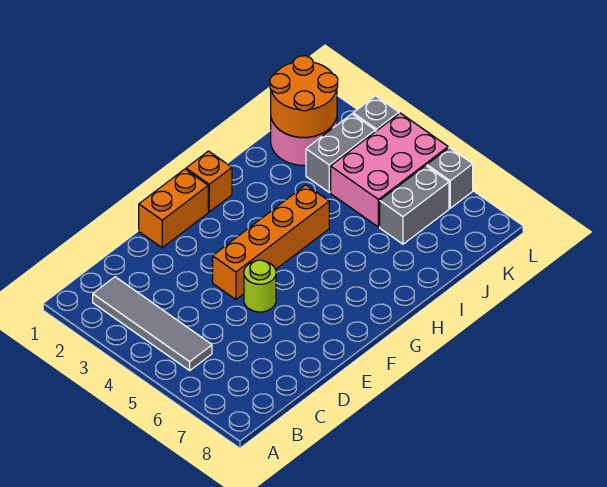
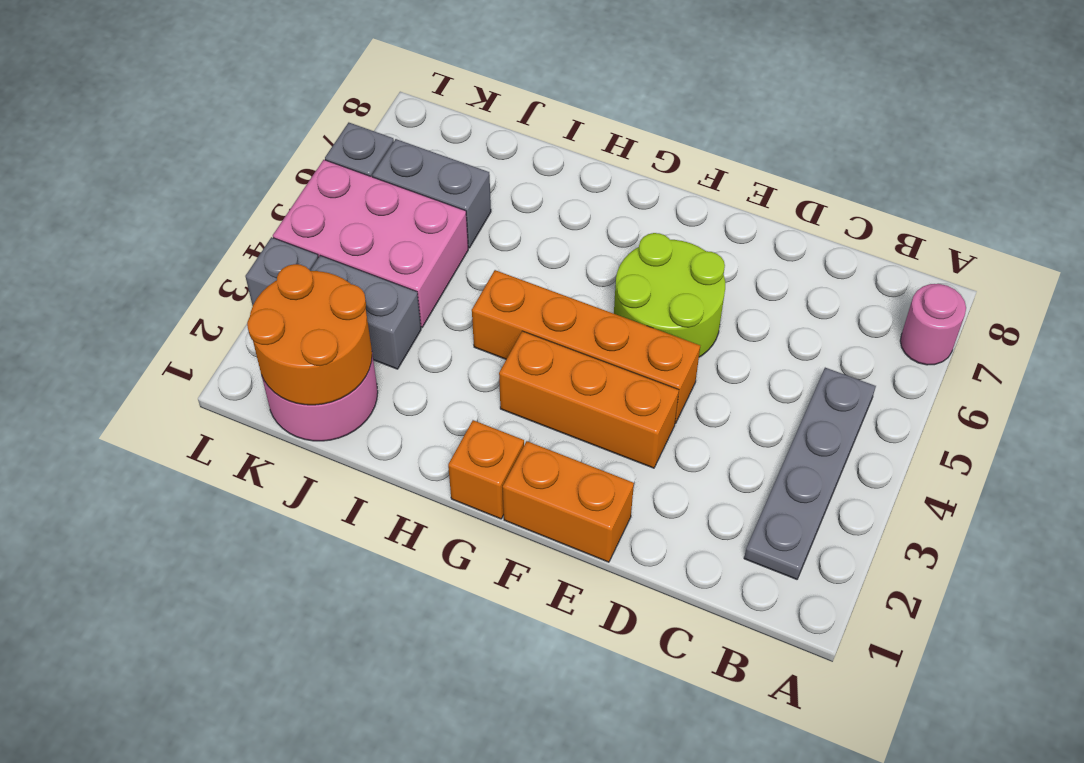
none -> pink 1x1 round brick [900,284,966,365]
grey 1x4 tile [93,277,212,370] -> grey 1x4 plate [744,368,876,579]
none -> orange 1x3 brick [499,331,679,468]
lime 1x1 round brick [244,260,276,312] -> lime 2x2 round brick [614,233,725,357]

